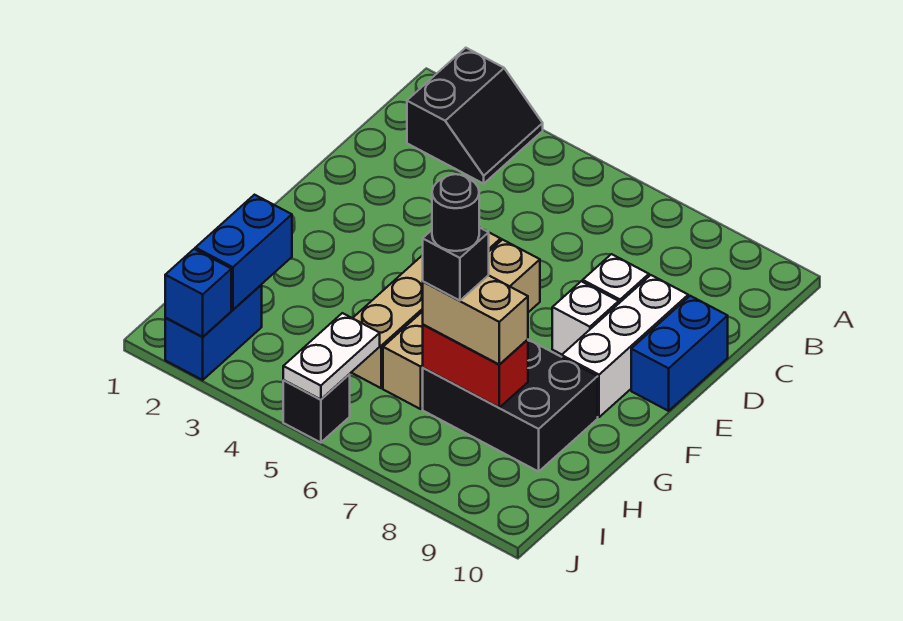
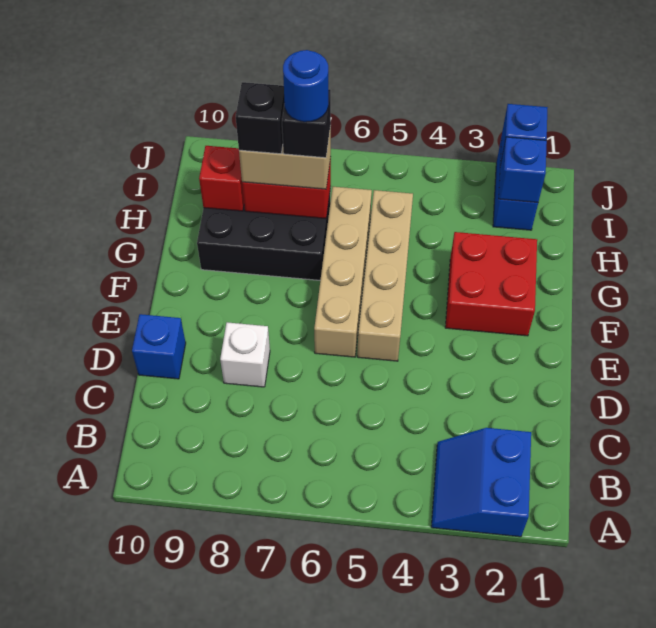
black 2x2 slope [407,48,543,184] -> blue 2x2 slope [431,428,531,537]
white 1x3 brick [562,275,688,417] -> none
blue 1x2 brick [631,296,728,411] -> blue 1x1 brick [132,314,186,379]
white 1x1 brick [552,281,619,354] -> none
none -> red 2x2 brick [445,232,537,336]
blue 1x2 brick [195,195,292,310] -> blue 1x1 brick [499,137,547,202]
black 1x1 round brick [432,174,479,251] -> blue 1x1 round brick [283,50,328,122]
none -> red 1x1 brick [199,146,244,211]
white 1x2 plate [283,313,380,399] -> none
black 1x1 brick [283,375,350,443] -> black 1x1 brick moved to [236,82,285,154]

